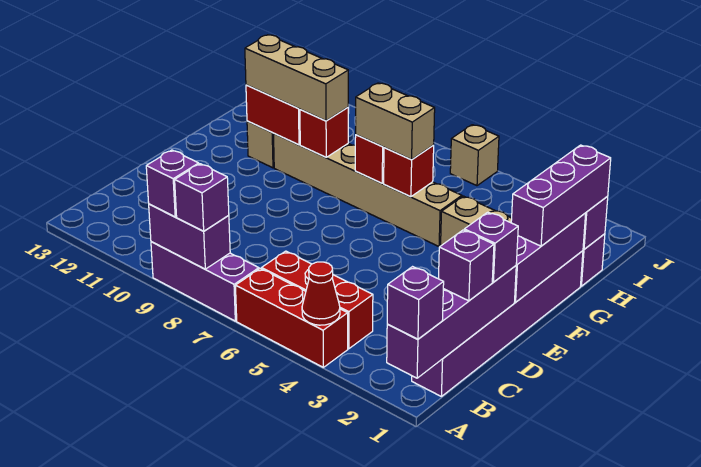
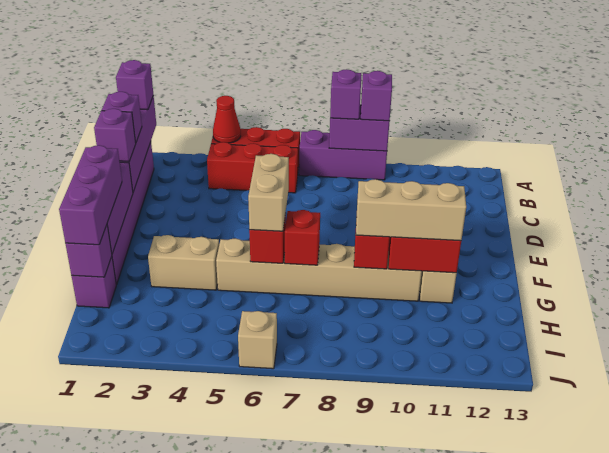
tan 1x2 brick [356,83,435,160] -> tan 1x2 brick turned to [248,154,289,231]

